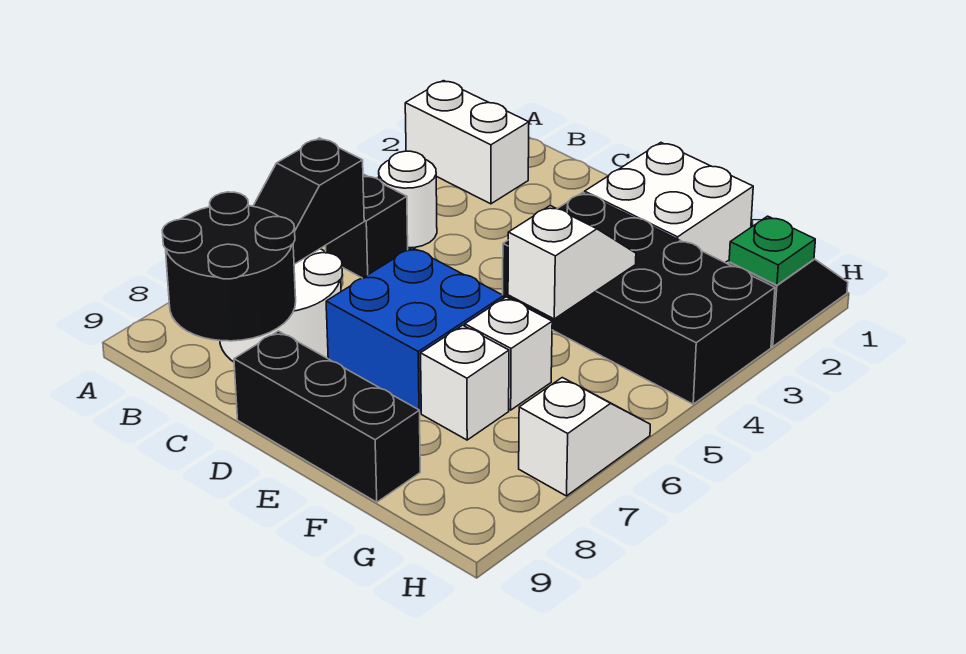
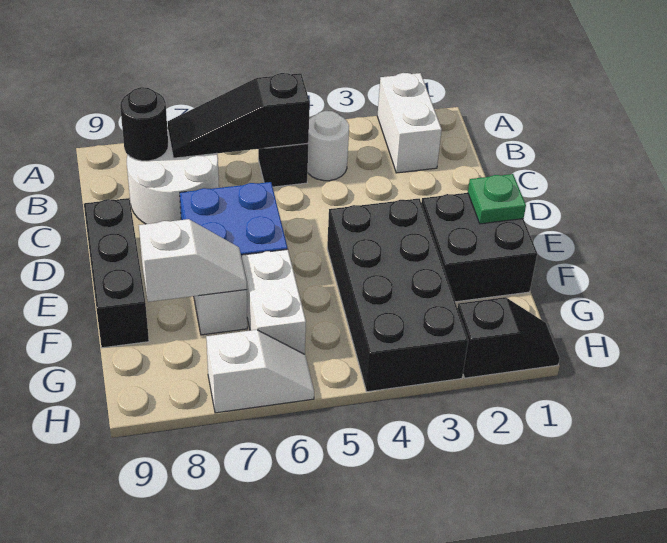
black 1x2 slope [253,138,364,264] -> black 1x3 slope [167,73,310,158]
black 2x2 round brick [162,192,296,341] -> black 1x1 round brick [120,87,168,161]
white 2x2 brick [585,143,753,263] -> black 2x2 brick [421,193,537,302]
white 1x2 slope [508,206,636,319] -> white 1x2 slope moved to [139,219,247,302]
white 1x1 brick [465,297,552,410] -> white 1x2 brick [242,249,306,354]
green 1x1 plate [729,216,815,285] -> green 1x1 plate moved to [468,174,526,224]

